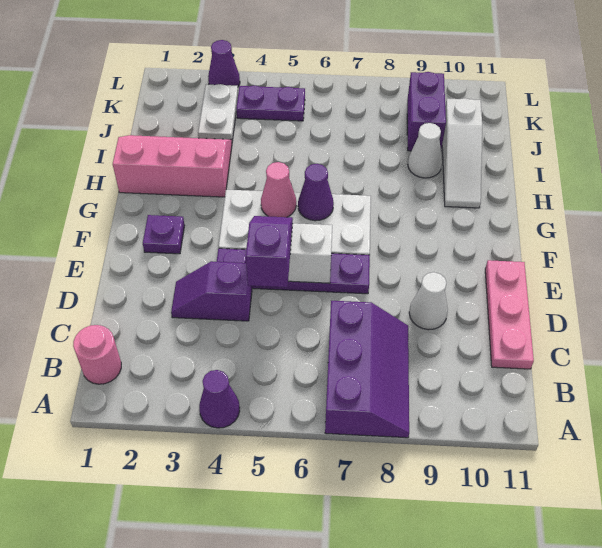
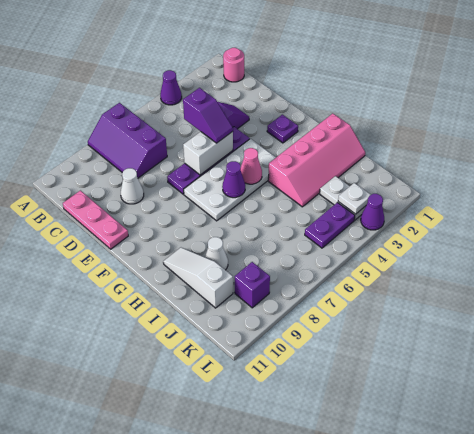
pink 2x3 slope [113,135,232,197] -> pink 2x4 slope [268,114,365,207]
purple 1x2 brick [407,72,446,151] -> purple 1x1 brick [235,262,270,308]
none -> white 1x1 plate [338,183,371,214]

